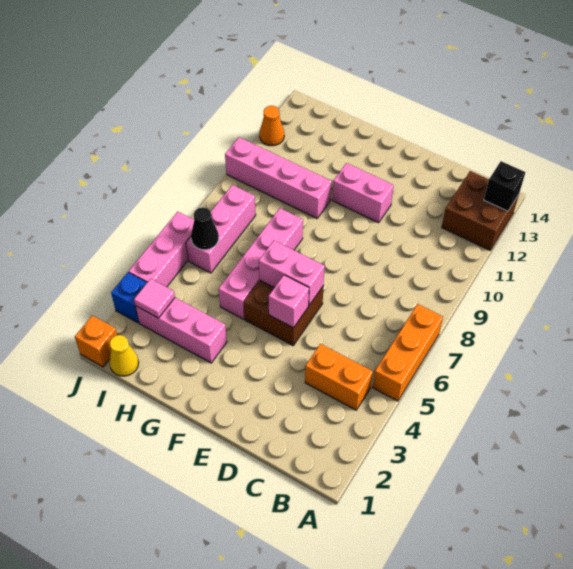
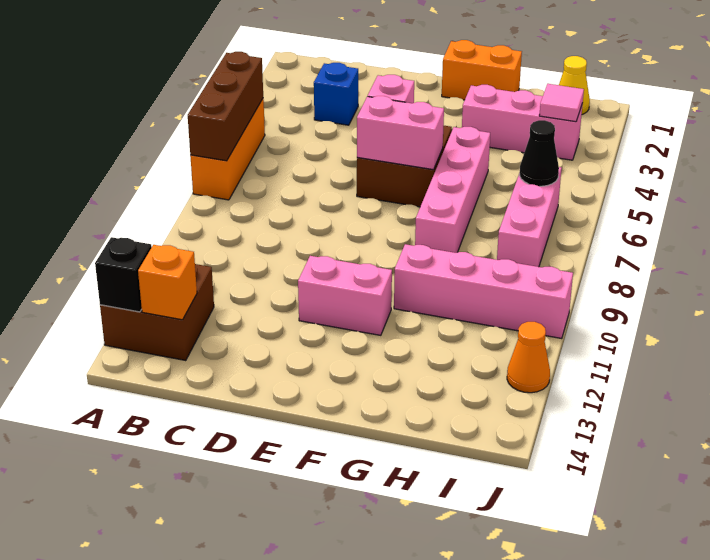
none -> brown 1x3 brick [188,52,263,161]
orange 1x2 brick [305,344,373,410] -> orange 1x2 brick moved to [442,40,522,100]
orange 1x1 brick [75,315,117,367] -> orange 1x1 brick moved to [138,245,197,320]
blue 1x1 brick [111,272,147,323] -> blue 1x1 brick moved to [314,63,358,125]
pink 1x3 brick [129,212,194,287] -> none

